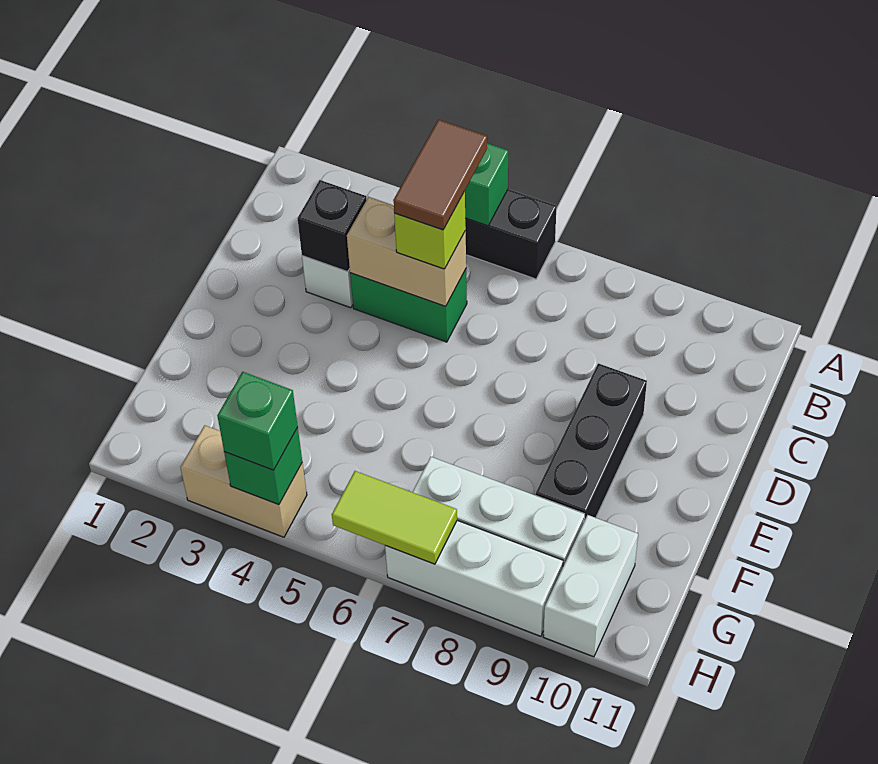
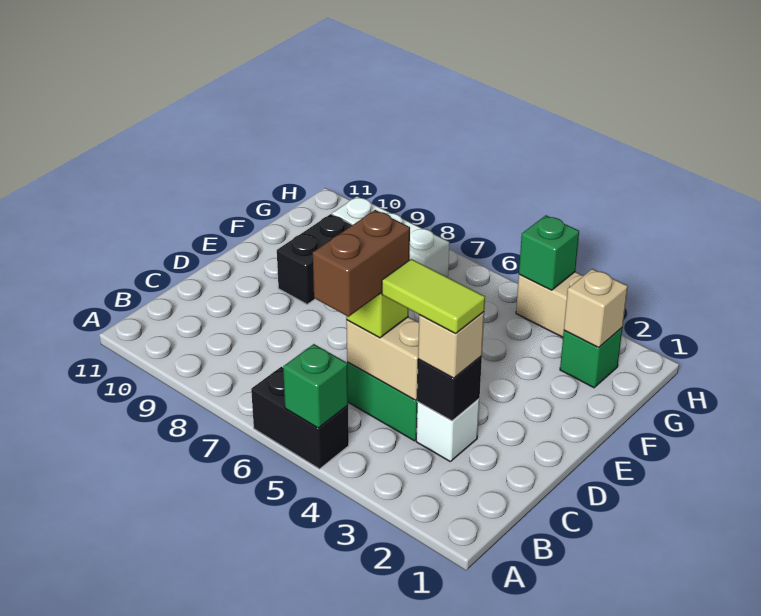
brown 1x2 tile [393,120,487,230] -> brown 1x2 brick [313,210,410,317]
none -> tan 1x1 brick [418,312,484,378]
black 1x3 brick [536,363,647,521] -> black 1x2 brick [277,214,352,304]
none -> tan 1x1 brick [564,269,628,347]
white 1x2 brick [543,515,638,657] -> none
green 1x1 brick [217,372,298,470] -> green 1x1 brick moved to [560,328,622,388]
lime 1x2 tile [332,471,457,564] -> lime 1x2 tile moved to [382,259,485,334]
white 1x3 brick [385,520,563,636] -> none

